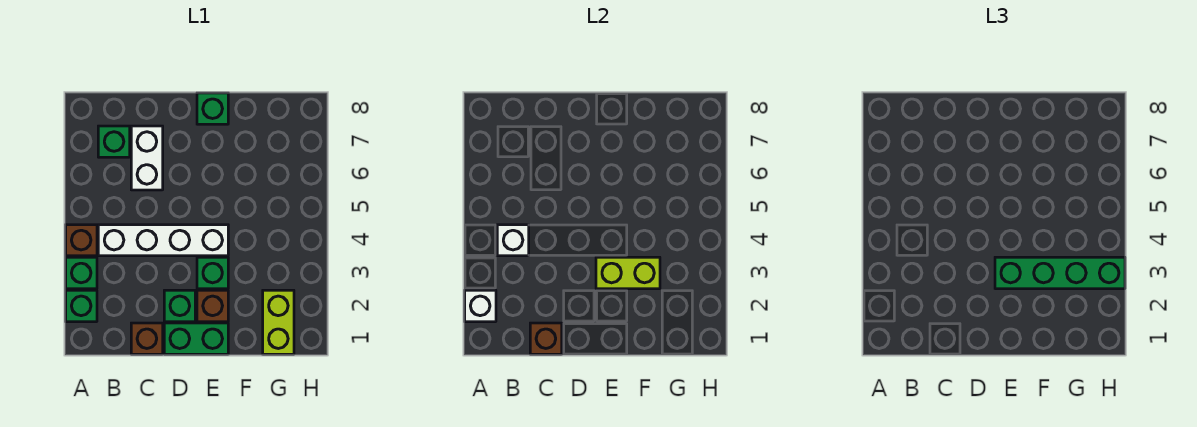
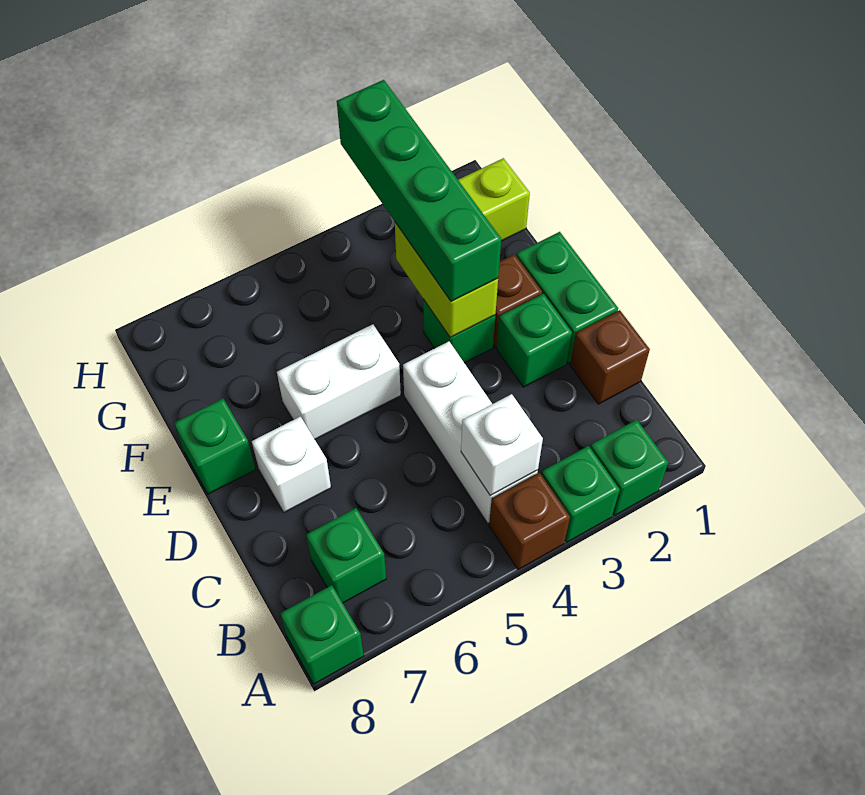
white 1x1 brick [465,290,496,322] -> white 1x1 brick moved to [252,417,331,512]
none -> green 1x1 brick [280,585,364,684]
white 1x4 brick [98,225,228,256] -> white 1x3 brick [403,341,538,523]
brown 1x1 brick [530,323,562,354] -> none
white 1x2 brick [131,126,163,190] -> white 1x2 brick moved to [277,324,401,439]

